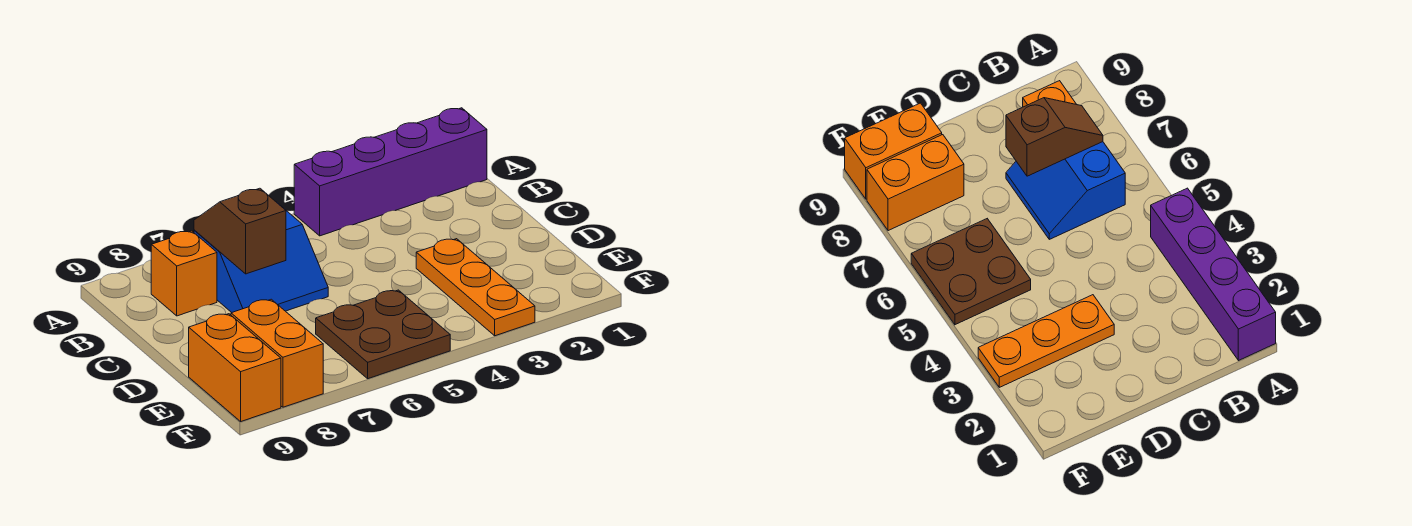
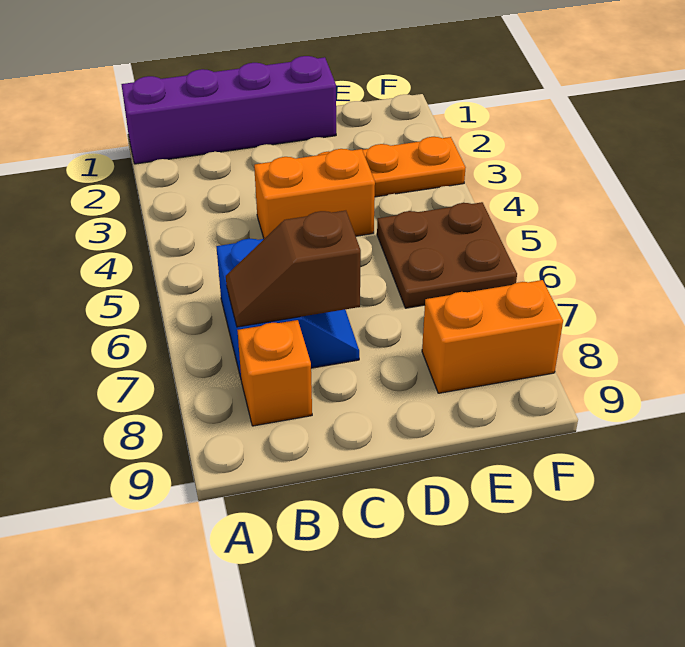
purple 1x4 brick [294,108,487,236] -> purple 1x4 brick turned to [121,56,336,164]
orange 1x2 brick [189,314,281,421] -> orange 1x2 brick moved to [254,149,375,239]

